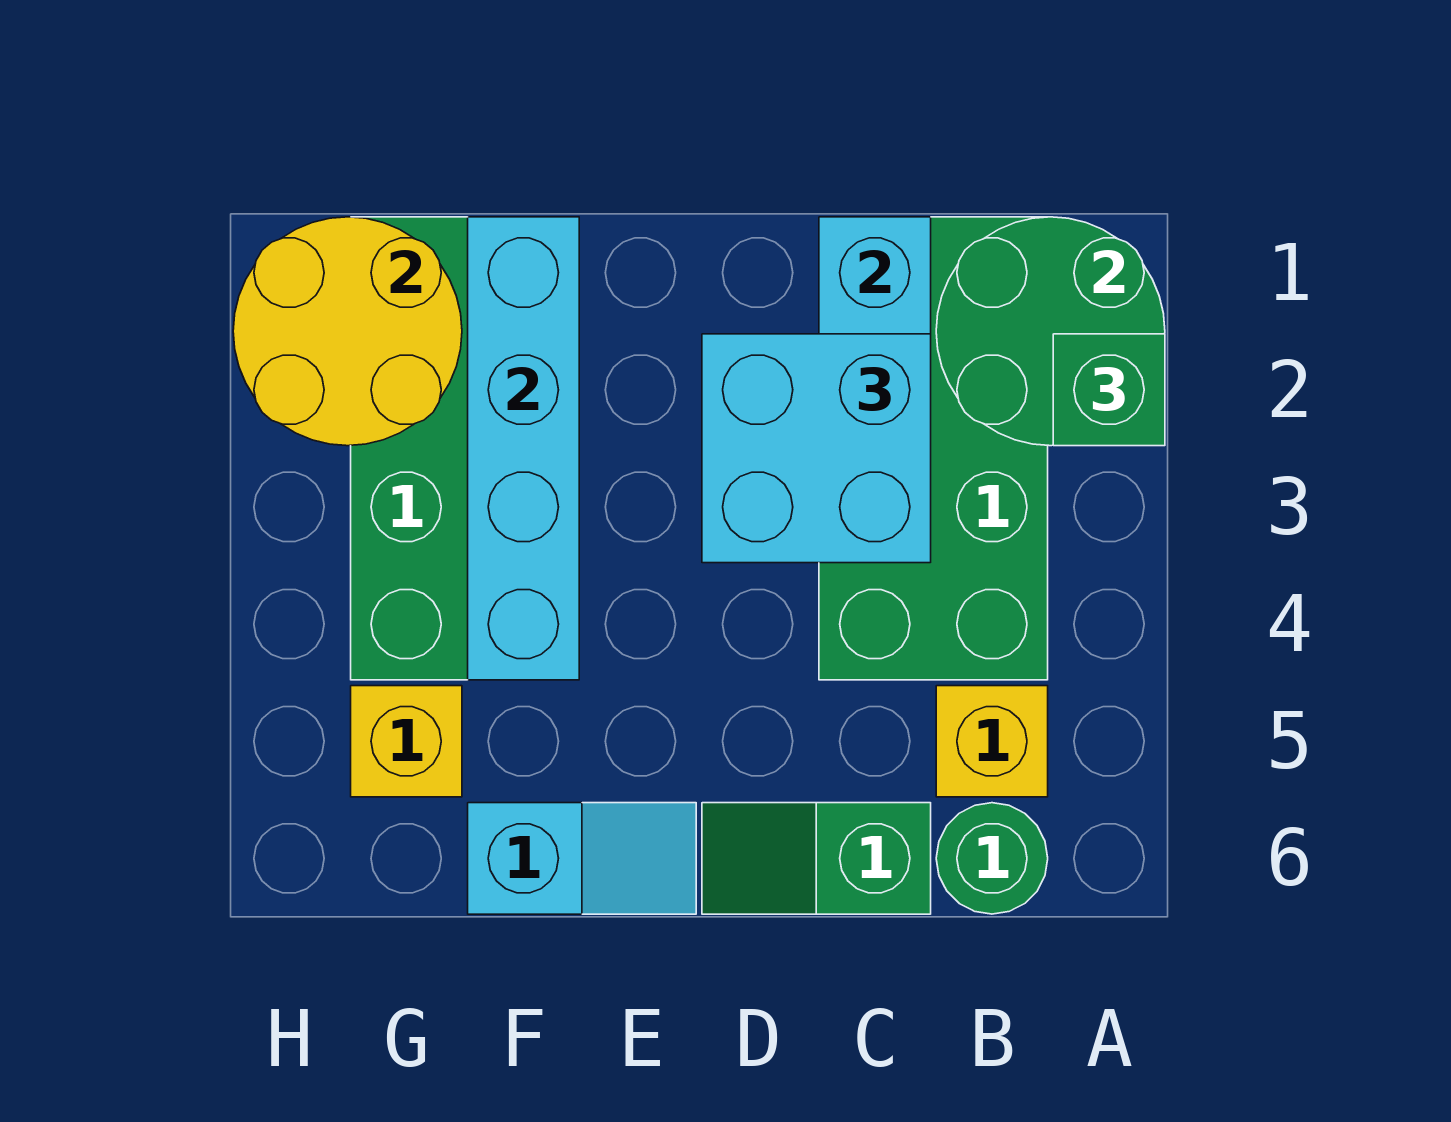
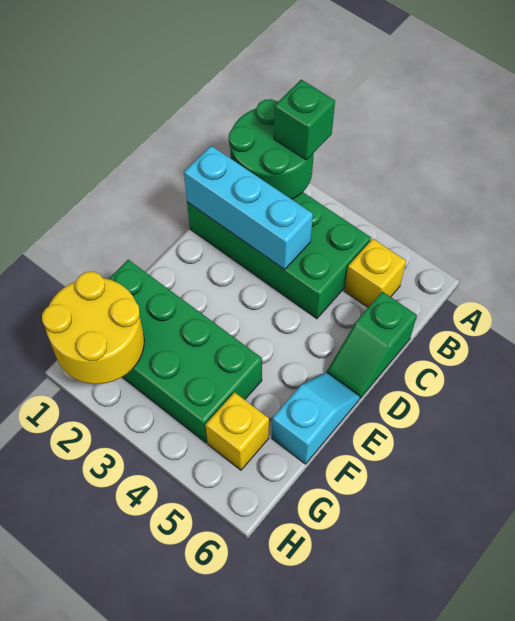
green 1x1 round brick [936,803,1048,914] -> none
cyan 2x2 brick [702,334,931,563] -> none
cyan 1x4 brick [468,217,579,680] -> none

